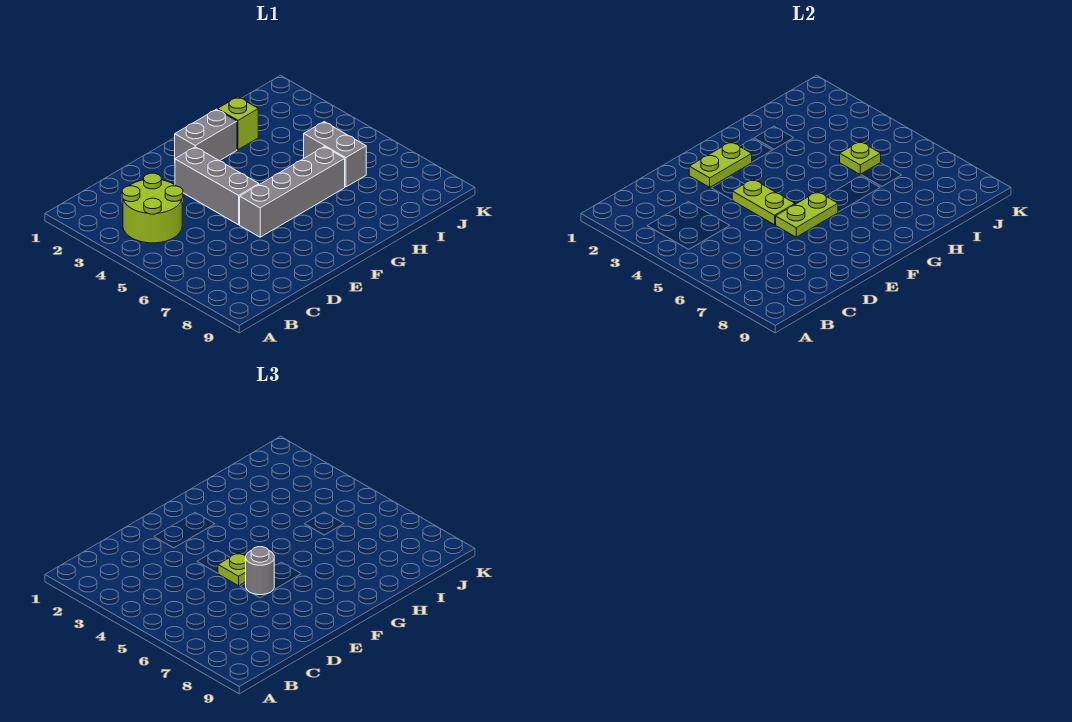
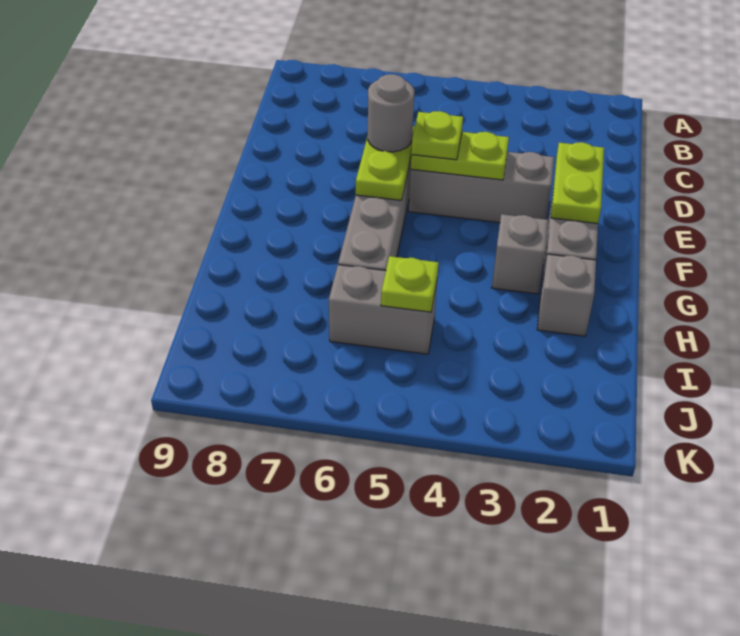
lime 2x2 round brick [122,173,183,243] -> none
none -> grey 1x1 brick [492,214,548,294]
lime 1x1 brick [218,97,258,150] -> grey 1x1 brick [537,254,596,336]

